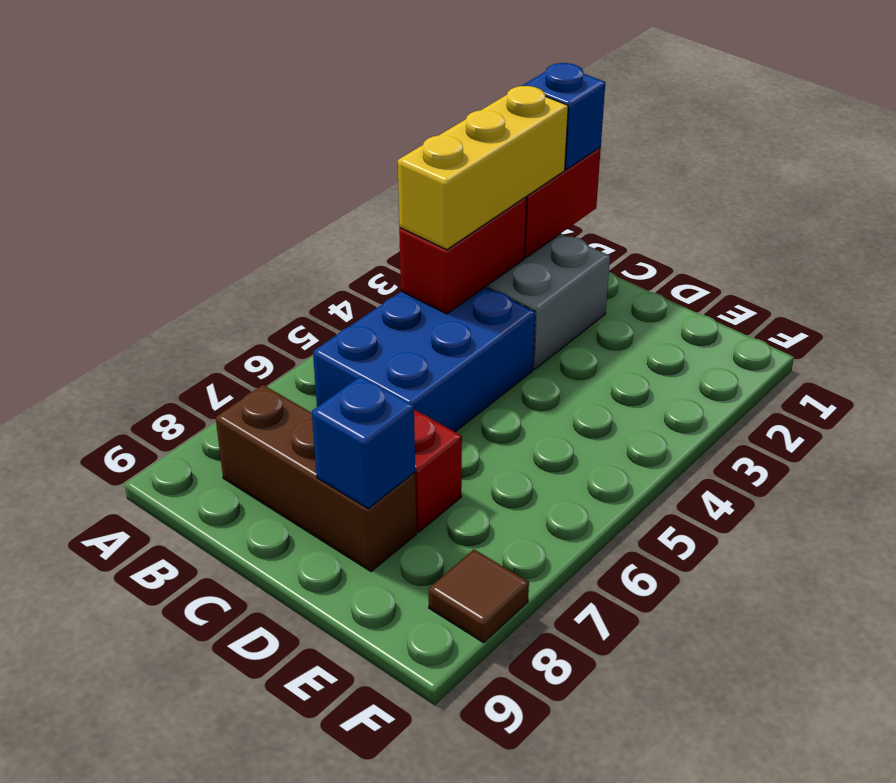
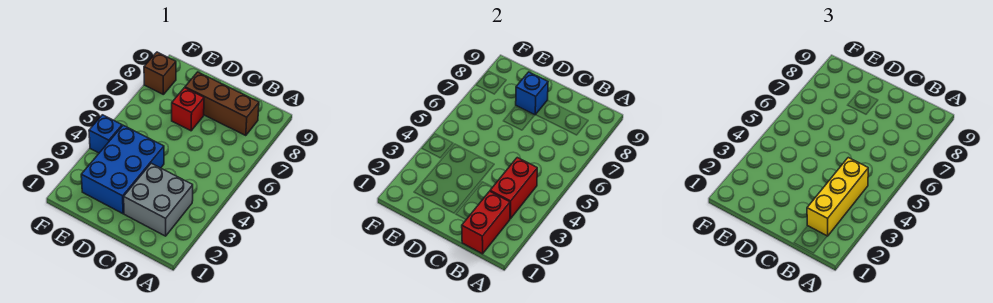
blue 1x1 brick [522,63,605,169] -> blue 1x1 brick moved to [89,115,122,153]
blue 2x3 brick [313,287,535,432] -> blue 2x3 brick moved to [81,125,164,214]
brown 1x1 tile [429,549,529,643] -> brown 1x1 brick [144,52,176,95]

